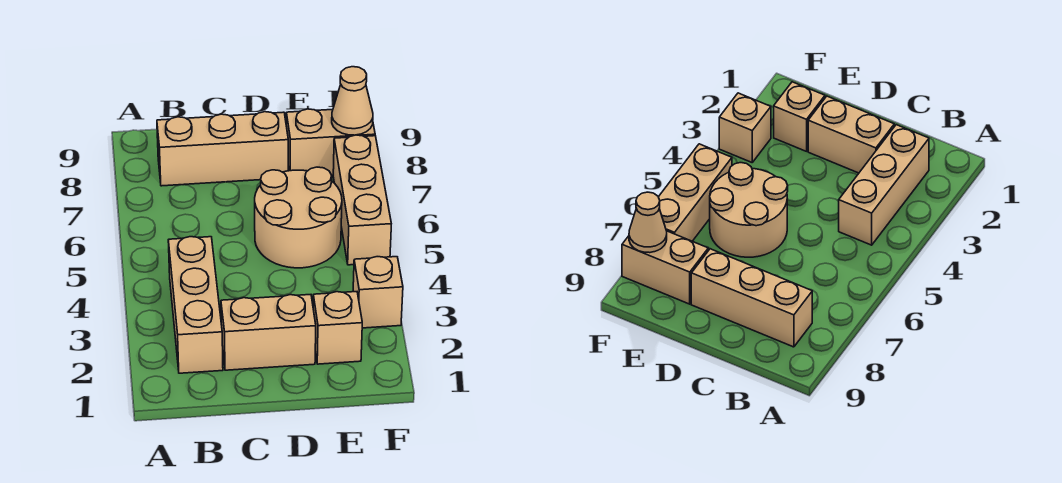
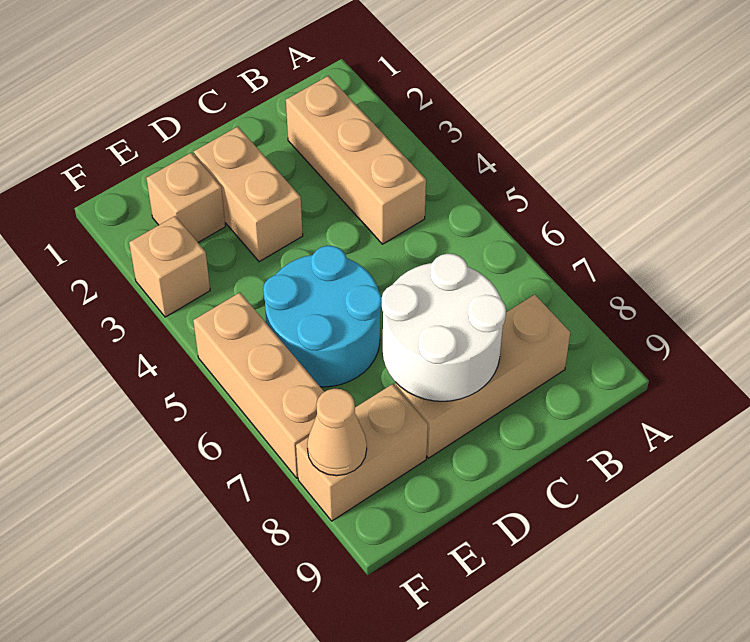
tan 1x2 brick [221,295,316,370] -> tan 1x2 brick turned to [194,127,303,262]
none -> white 2x2 round brick [382,254,506,401]
tan 2x2 round brick [255,167,342,268] -> cyan 2x2 round brick [263,246,382,387]

